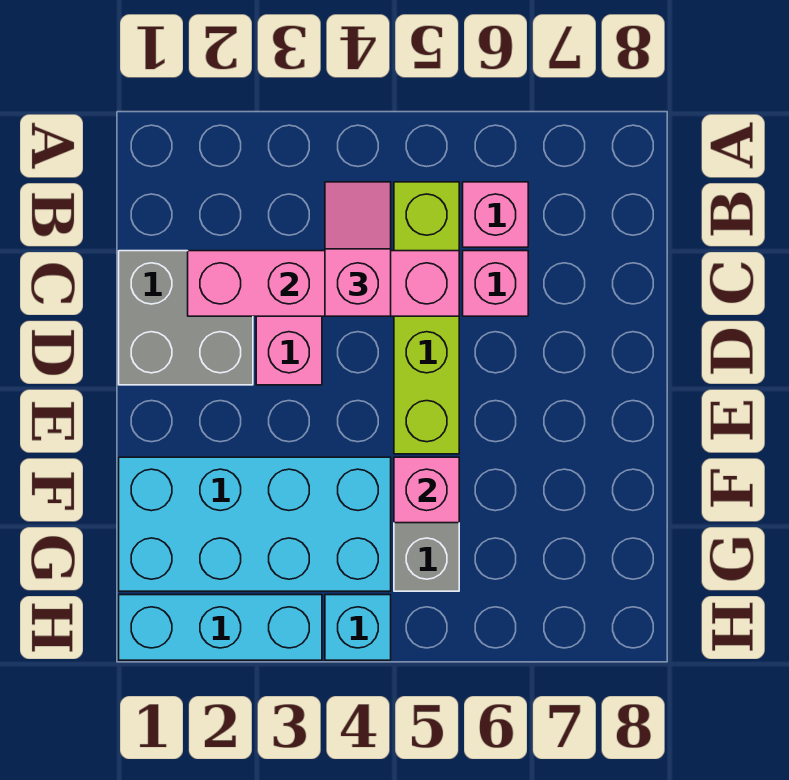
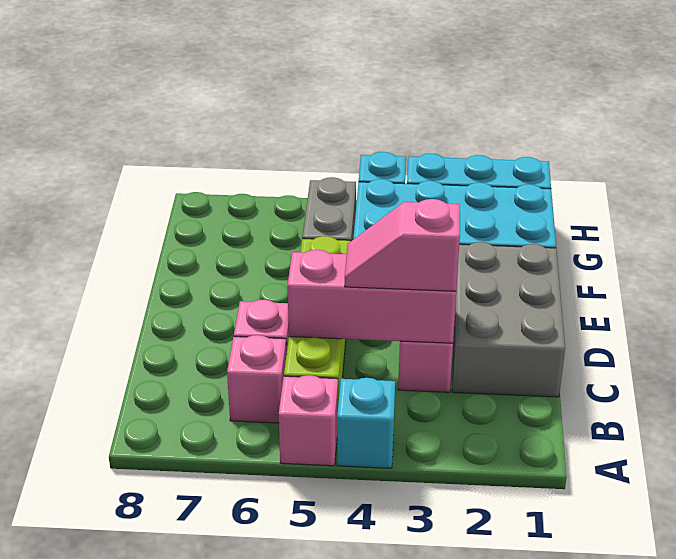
none -> cyan 1x1 brick [337,378,395,468]
pink 1x2 slope [325,182,391,316] -> pink 1x2 slope turned to [345,199,460,291]
grey 2x2 brick [119,251,253,385] -> grey 2x3 brick [452,242,565,397]
pink 1x4 brick [188,251,459,316] -> pink 1x3 brick [288,250,456,343]
pink 1x1 brick [394,457,459,523] -> pink 1x1 brick moved to [279,375,338,466]

